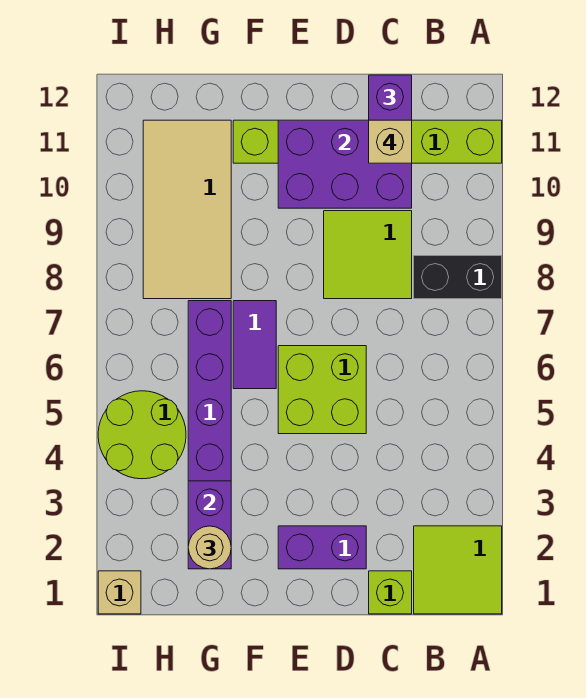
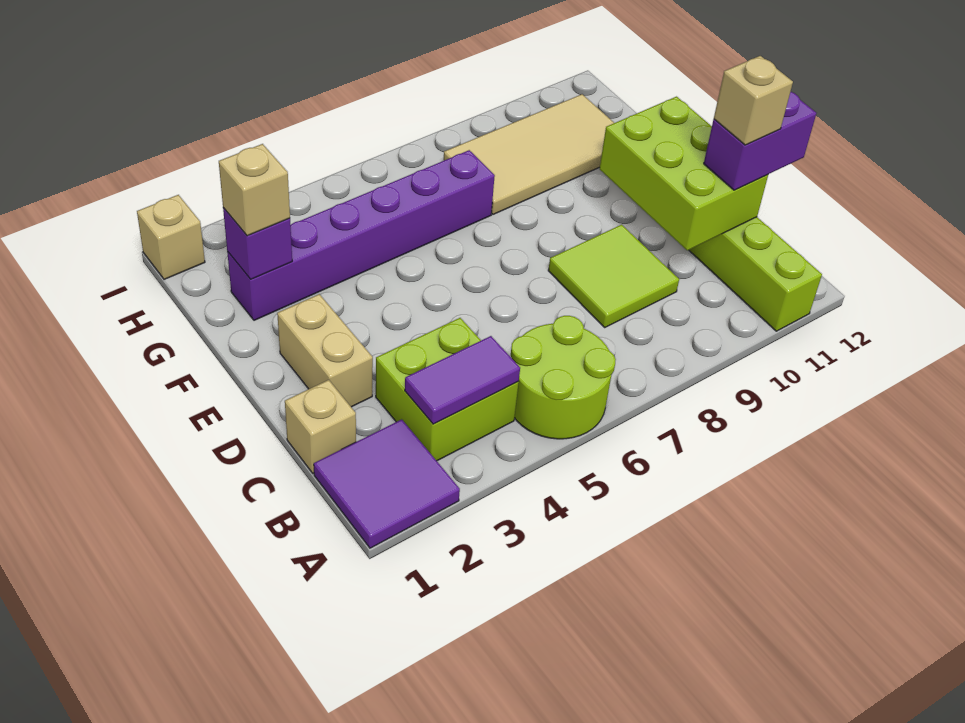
lime 2x2 tile [414,526,502,614] -> purple 2x2 tile [314,419,460,548]
black 1x2 brick [414,256,502,299] -> none
lime 1x1 brick [369,571,412,614] -> tan 1x1 brick [285,380,356,474]
purple 2x3 brick [278,120,412,208] -> lime 2x3 brick [600,97,768,250]
purple 1x2 brick [278,526,366,569] -> tan 1x2 brick [277,294,373,407]
lime 2x2 brick [278,346,366,434] -> lime 2x2 brick moved to [376,318,519,461]
purple 1x2 tile [233,301,276,389] -> purple 1x2 tile moved to [405,336,520,424]
purple 1x2 brick [188,481,231,569] -> purple 1x1 brick [223,208,292,279]
tan 1x1 round brick [188,526,231,569] -> tan 1x1 brick [219,144,290,236]
lime 2x2 round brick [98,391,186,479] -> lime 2x2 round brick moved to [511,316,616,439]

